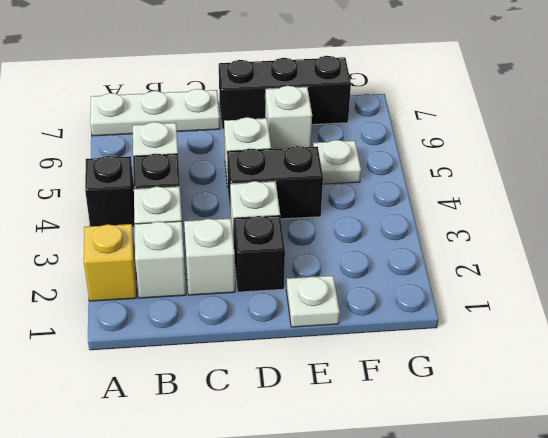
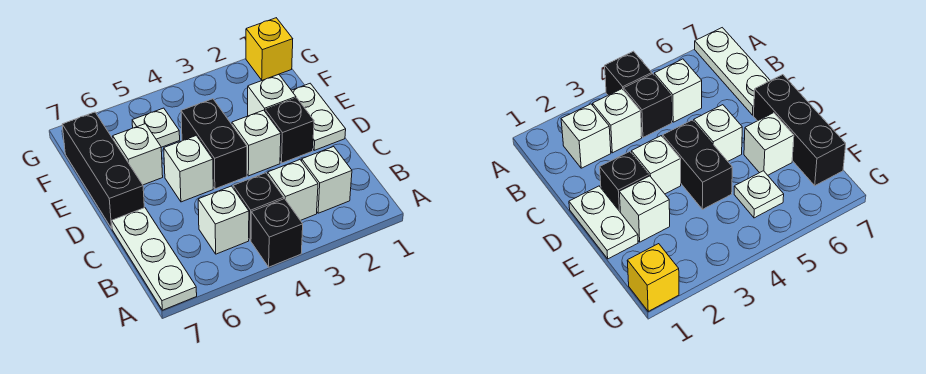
yellow 1x1 brick [84,224,137,301] -> yellow 1x1 brick moved to [246,18,293,80]
white 1x1 brick [184,218,235,295] -> white 1x1 brick moved to [248,74,296,116]
white 1x1 plate [286,276,340,327] -> white 1x2 plate [291,83,346,150]

